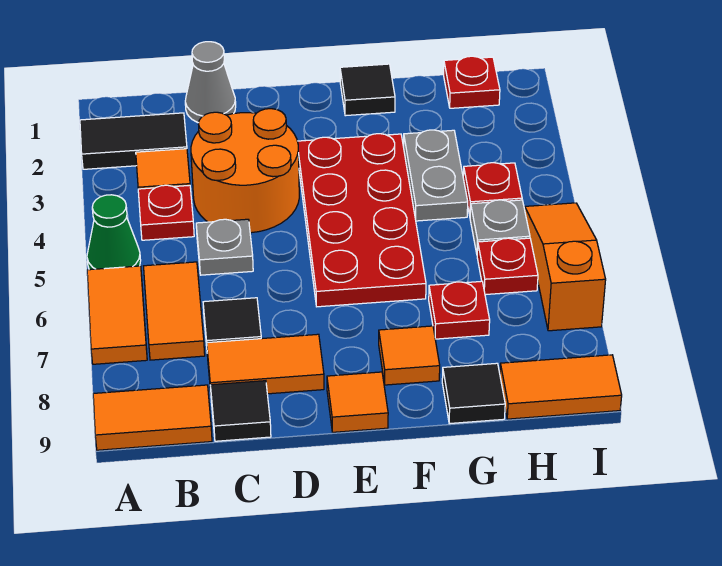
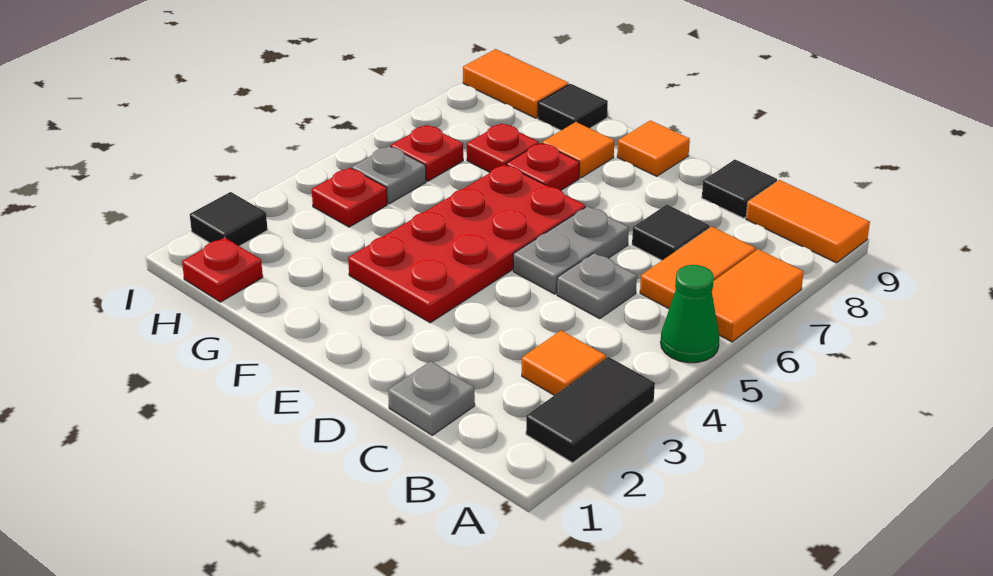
black 1x2 tile [80,113,187,169] -> black 1x2 tile turned to [526,357,655,463]
red 1x1 plate [138,185,194,240] -> red 1x1 plate moved to [506,143,579,190]
grey 1x1 cone [185,42,236,123] -> grey 1x1 plate [388,361,475,435]
orange 2x2 round brick [191,109,299,233] -> none
orange 1x2 tile [207,334,324,394] -> none
black 1x1 tile [340,64,395,116] -> black 1x1 tile moved to [190,192,268,246]
grey 1x2 plate [404,130,468,221] -> grey 1x2 plate moved to [513,206,629,294]
orange 1x3 slope [525,203,606,331] -> none

